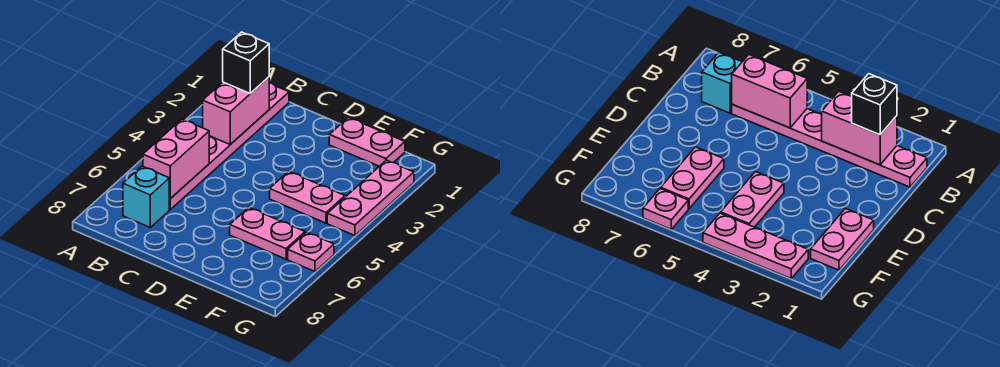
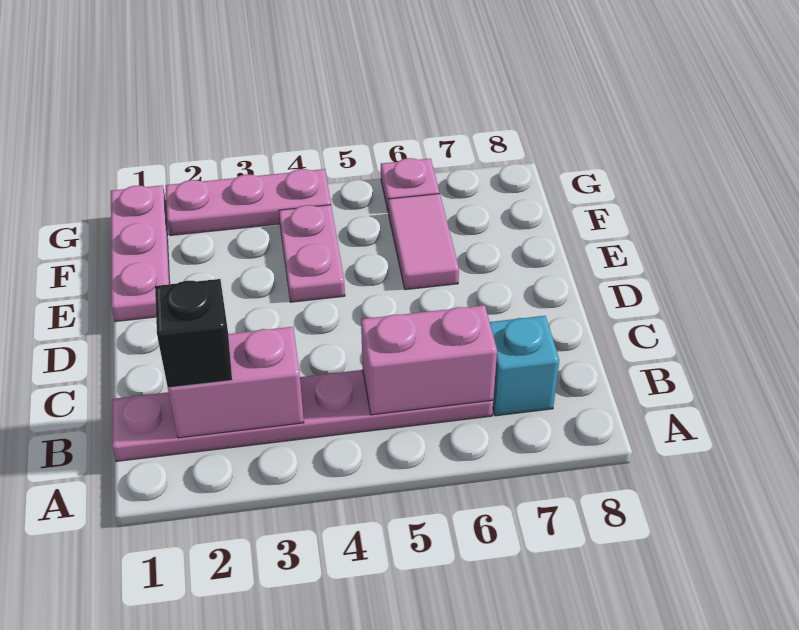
pink 1x2 plate [329,117,405,166] -> pink 1x3 plate [111,185,170,322]
pink 1x2 plate [230,208,305,259] -> pink 1x2 tile [388,194,459,290]

